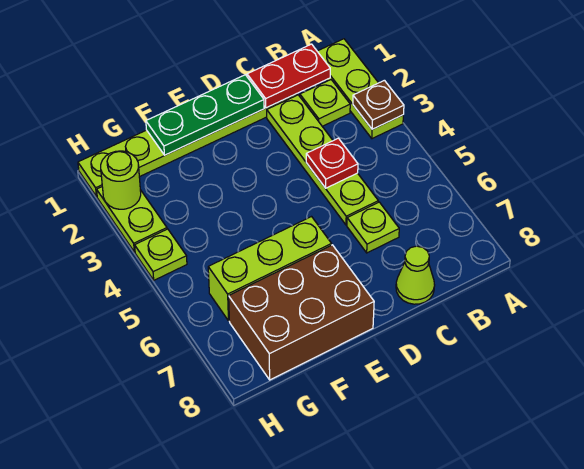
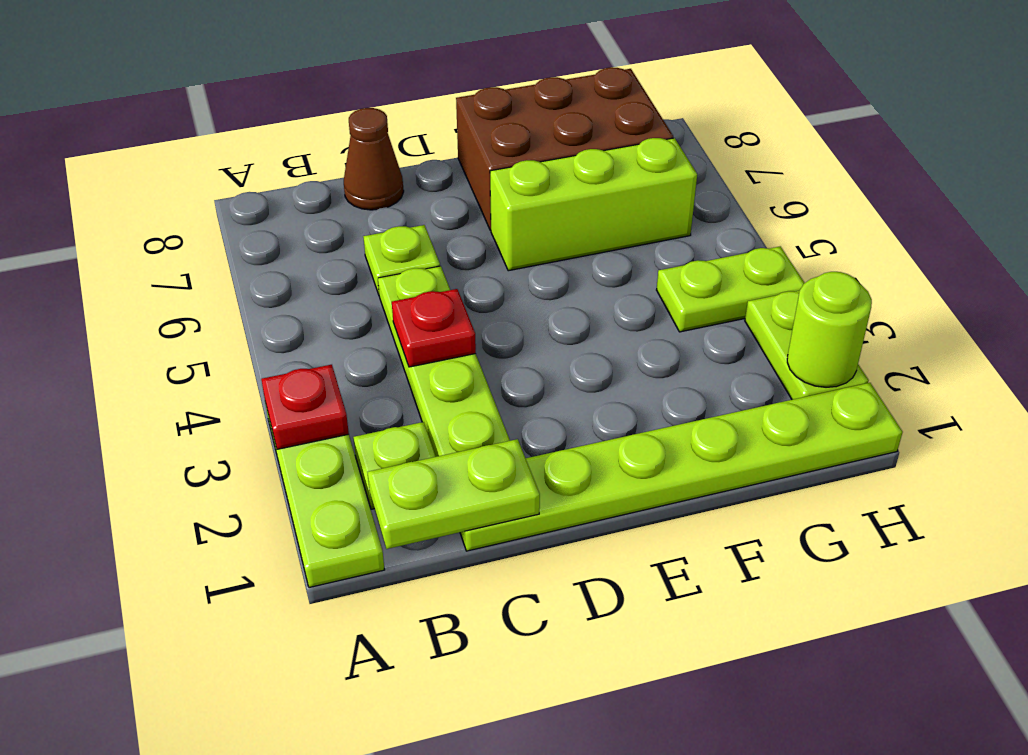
brown 1x1 plate [353,80,404,129] -> red 1x1 plate [261,365,349,449]
red 1x2 plate [247,44,330,108] -> lime 1x2 plate [368,439,540,549]
lime 1x1 cone [396,246,435,304] -> brown 1x1 cone [344,108,404,210]
green 1x3 plate [146,75,264,155] -> none
lime 1x1 plate [135,229,187,280] -> lime 1x2 plate [657,246,804,332]

